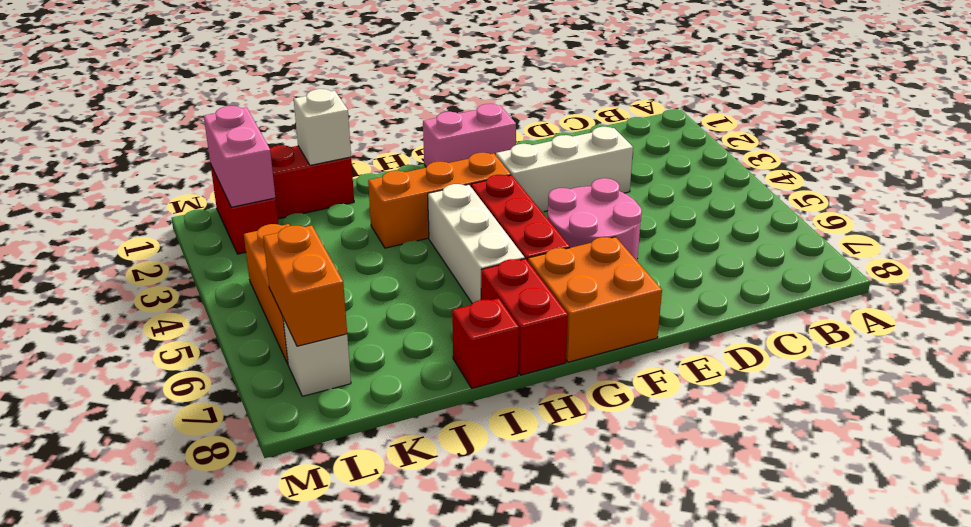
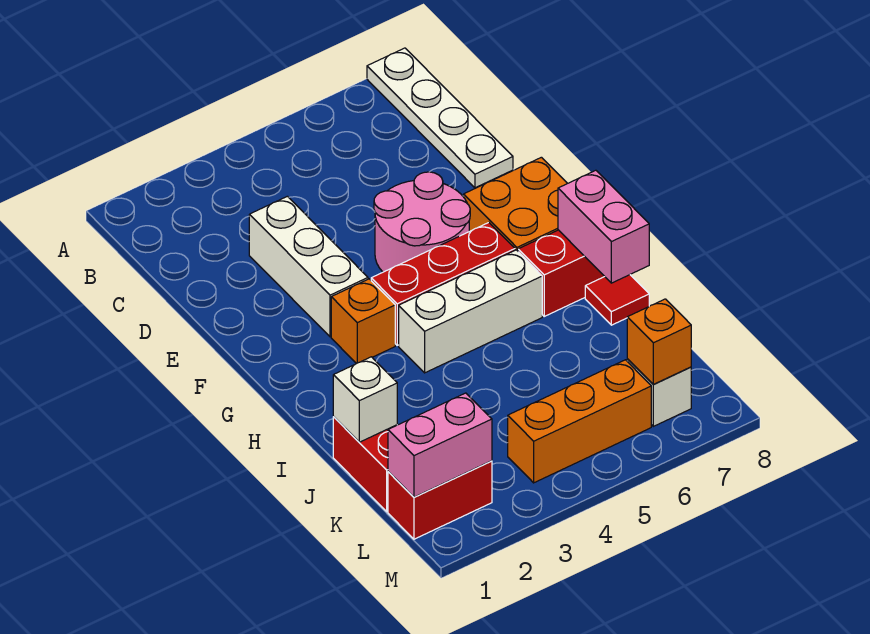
none -> white 1x4 plate [367,48,513,188]
pink 1x2 brick [423,104,516,166] -> pink 1x2 brick moved to [558,170,649,283]
orange 1x3 brick [368,153,511,248] -> orange 1x1 brick [331,279,395,364]
red 1x1 brick [452,298,519,388] -> red 1x1 tile [585,275,649,325]
orange 1x2 brick [263,225,347,346] -> orange 1x1 brick [627,299,691,385]

